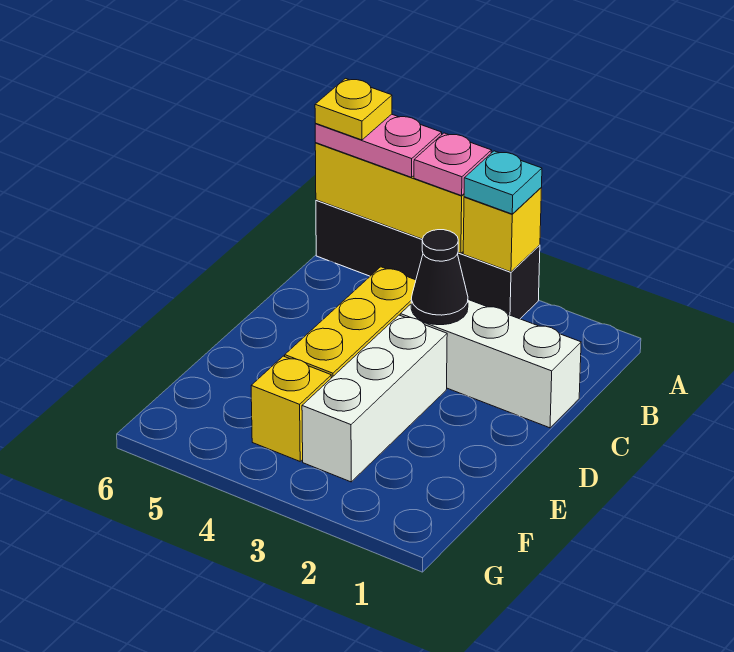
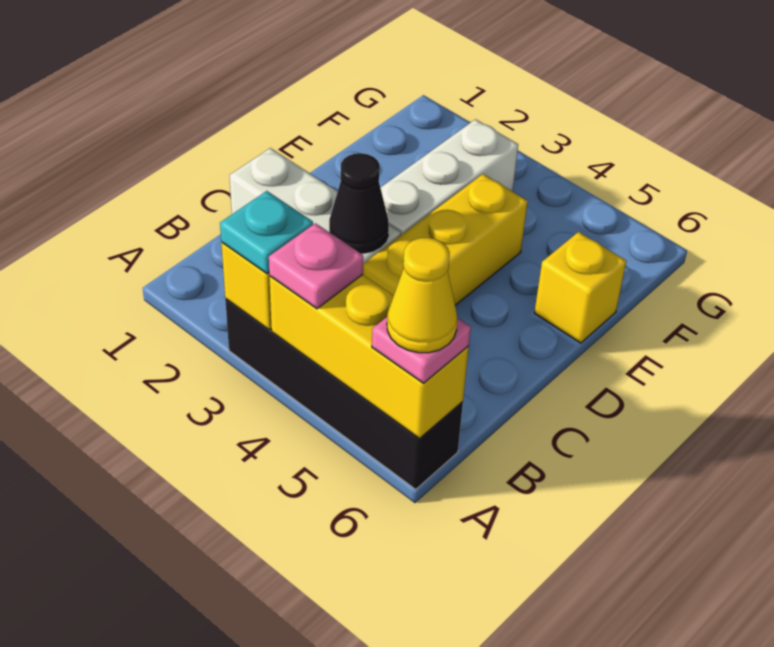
pink 1x2 plate [315,114,442,177] -> pink 1x1 plate [372,317,471,383]
yellow 1x1 plate [315,78,392,140] -> yellow 1x1 cone [387,238,457,353]
yellow 1x1 brick [251,356,331,461] -> yellow 1x1 brick moved to [534,232,626,343]

